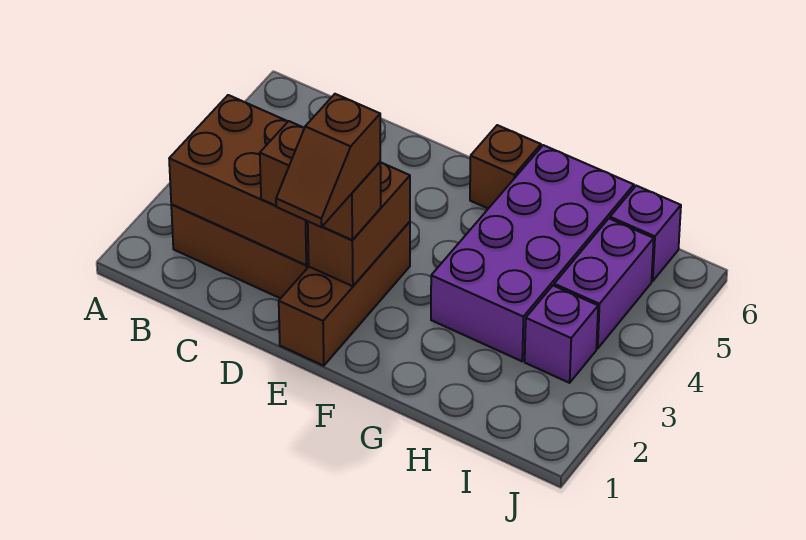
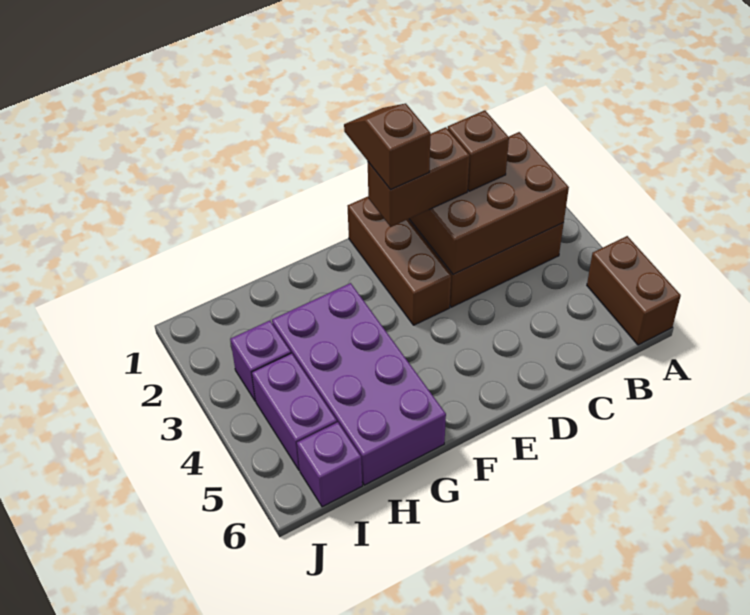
brown 1x2 brick [308,162,410,286] -> brown 1x2 brick moved to [587,236,681,345]
brown 1x1 brick [470,125,541,209] -> brown 1x1 brick moved to [448,110,509,191]

